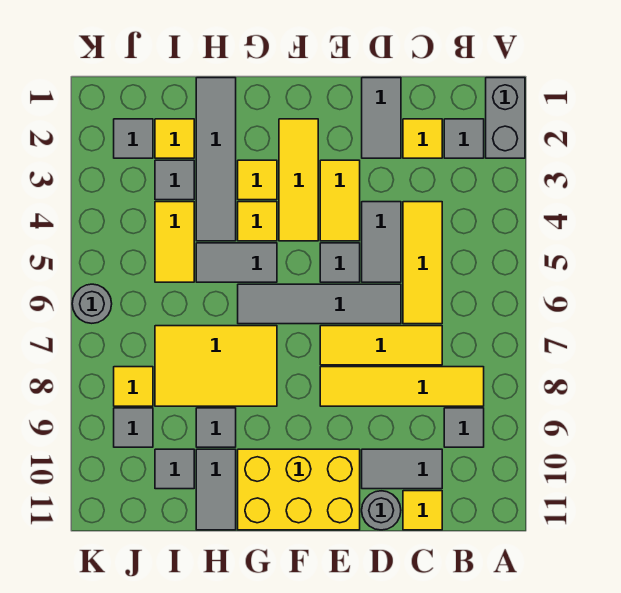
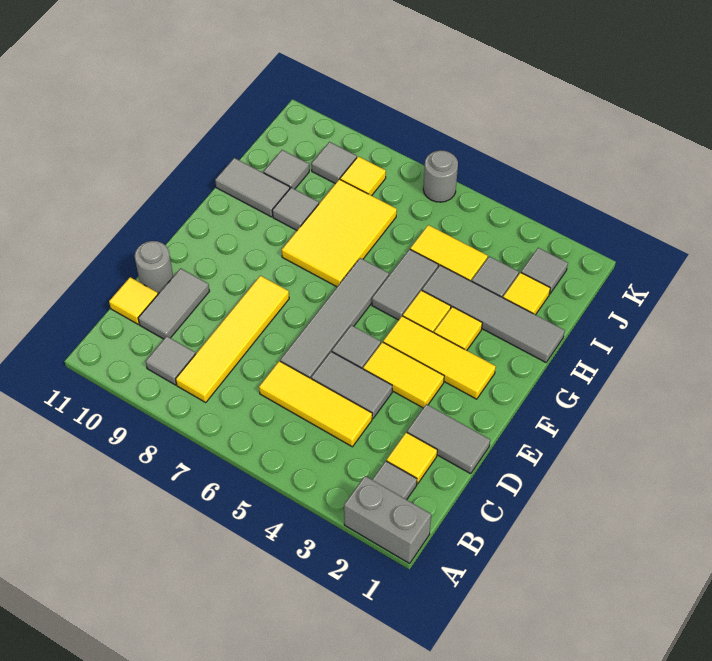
yellow 1x3 tile [320,326,442,365] -> none
yellow 2x3 brick [238,449,360,530] -> none

